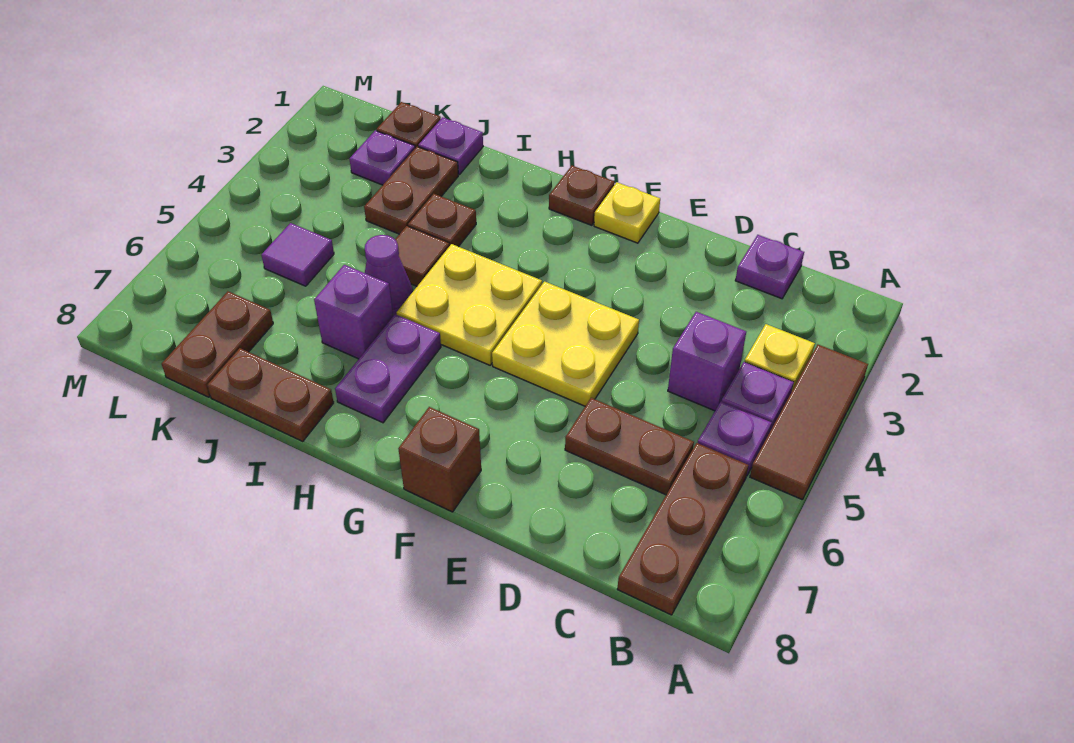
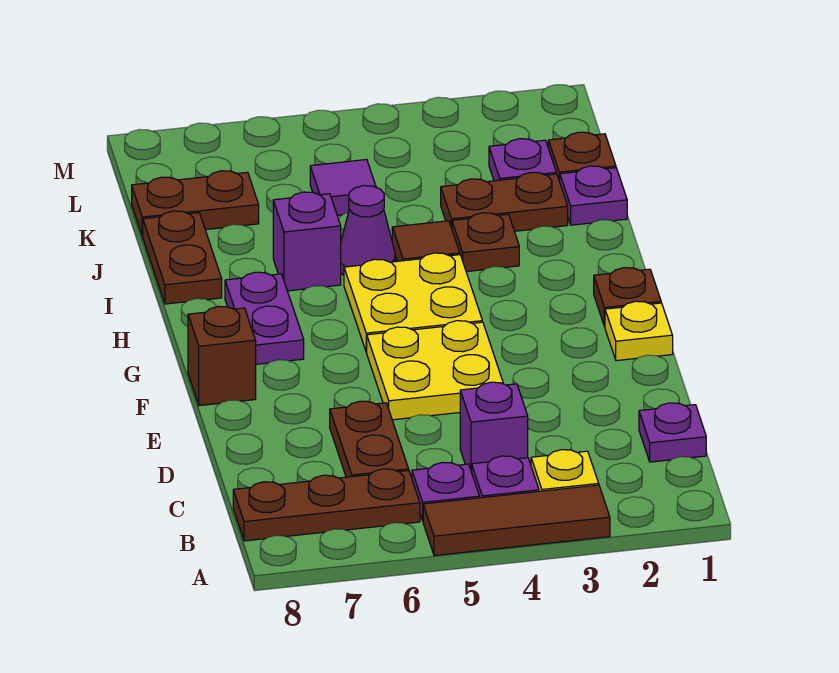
purple 1x2 plate [335,314,441,423] -> purple 1x2 plate turned to [225,272,304,364]

